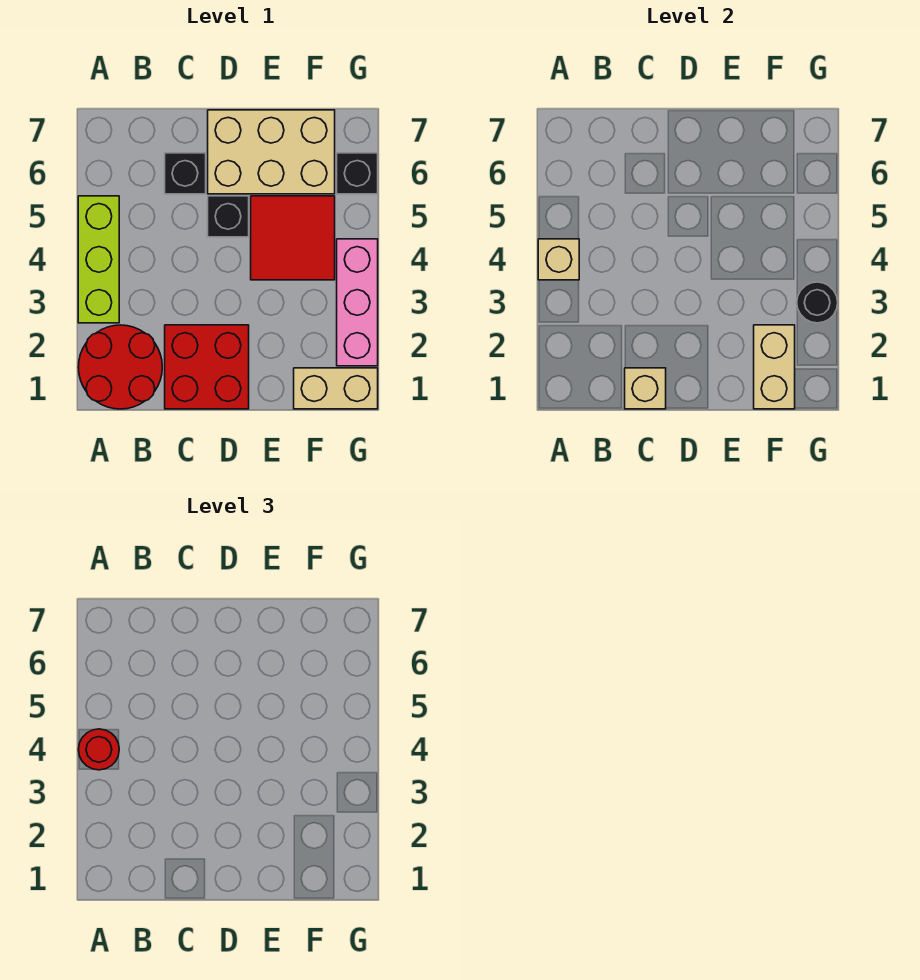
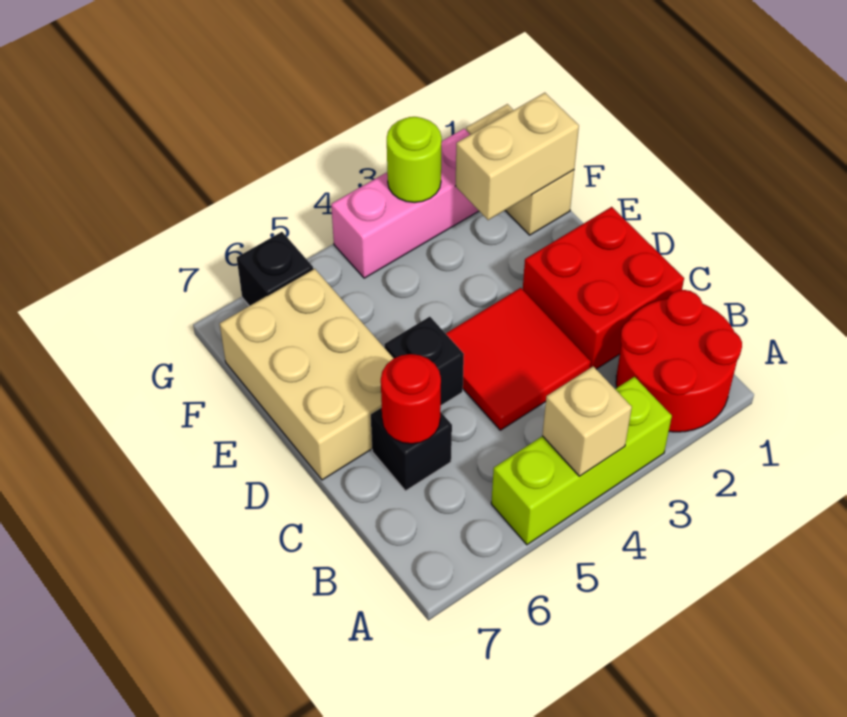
red 1x1 round brick [78,729,119,770] -> red 1x1 round brick moved to [381,354,441,444]
tan 1x1 brick [625,368,666,409] -> none
red 2x2 tile [251,196,335,280] -> red 2x2 tile moved to [446,288,591,430]
black 1x1 round brick [797,282,838,323] -> lime 1x1 round brick [387,117,442,202]

